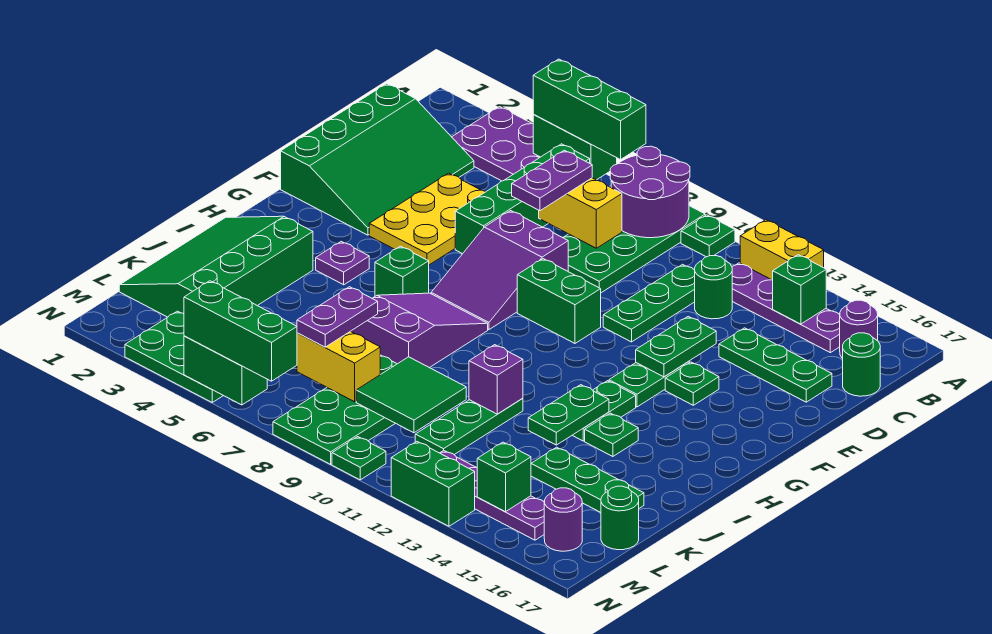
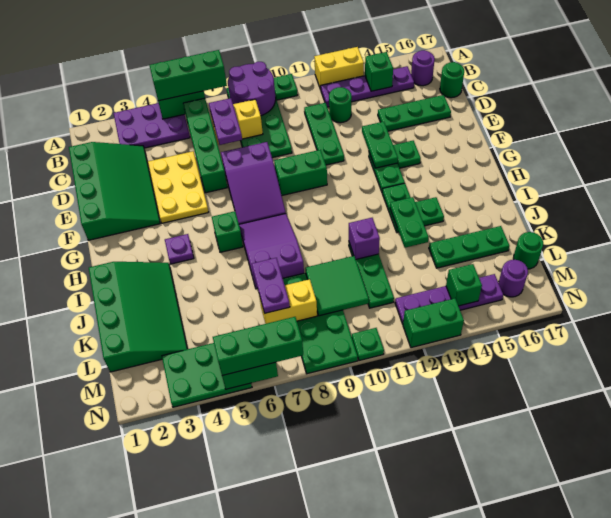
green 3x4 slope [119,216,313,317] -> green 3x4 slope turned to [89,262,187,372]

